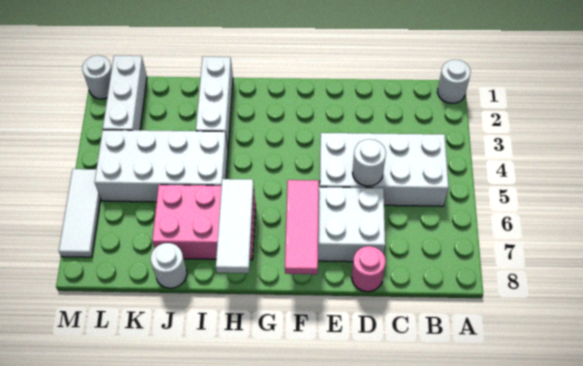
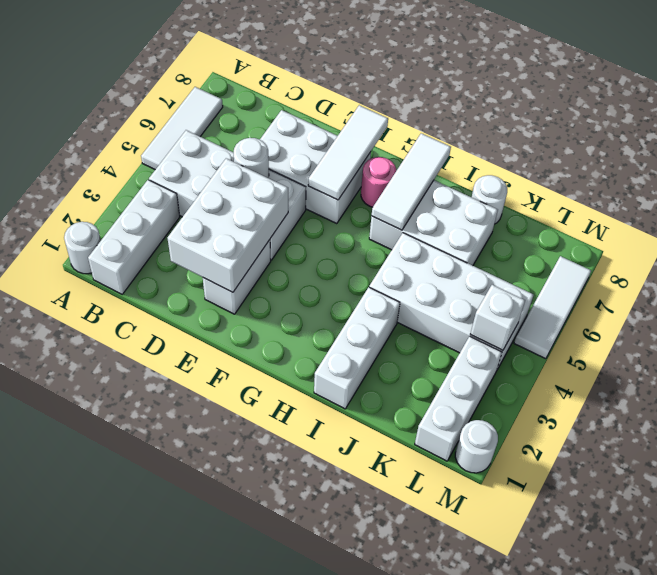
none -> white 1x3 tile [141,87,223,170]
none -> white 1x3 brick [88,180,180,294]
none -> white 2x3 brick [168,158,288,292]
pink 1x1 round brick [352,246,386,292] -> pink 1x1 round brick moved to [361,157,396,207]
none -> white 1x2 brick [203,240,271,314]
pink 1x3 tile [285,180,319,275] -> white 1x3 tile [308,105,388,200]
pink 2x3 brick [152,185,256,260] -> white 2x3 brick [369,180,498,266]
none -> white 1x1 brick [470,285,525,350]

